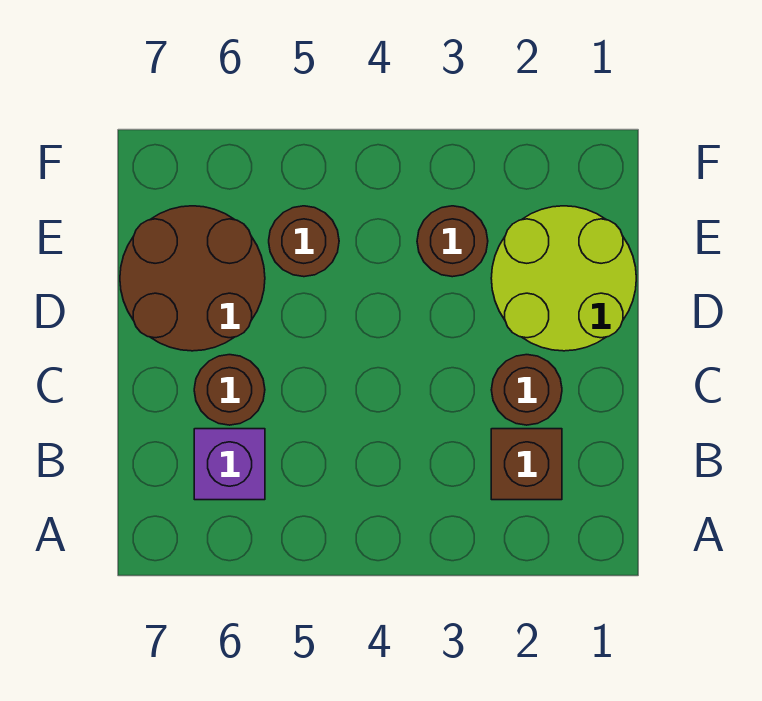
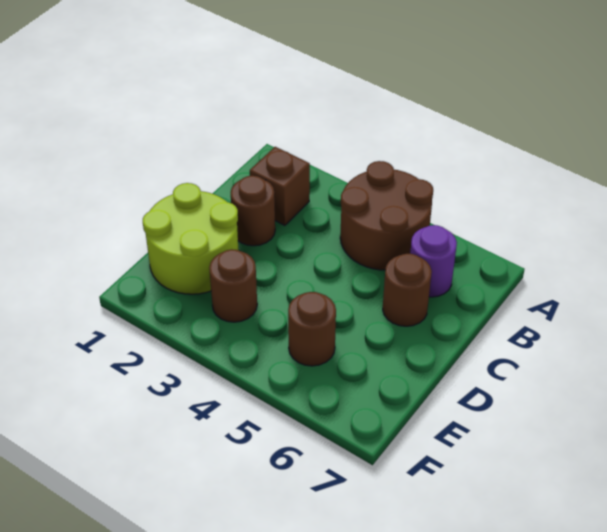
purple 1x1 brick [194,429,265,500] -> purple 1x1 round brick [410,225,457,297]
brown 2x2 round brick [120,206,265,351] -> brown 2x2 round brick moved to [340,161,433,270]

